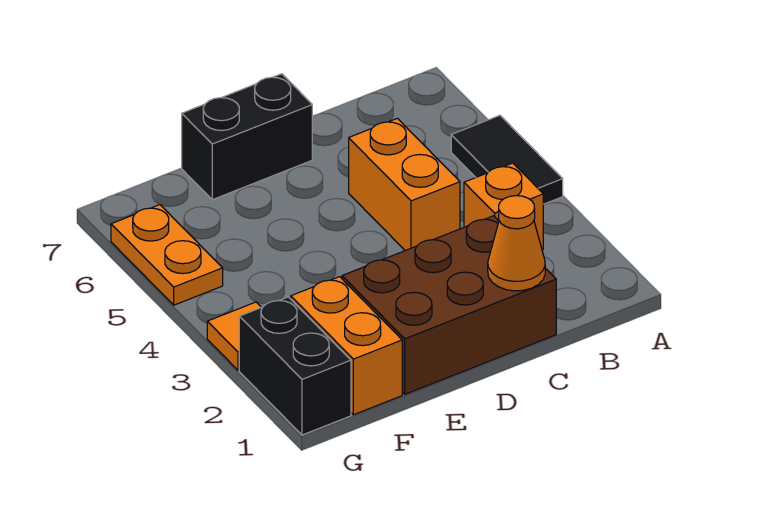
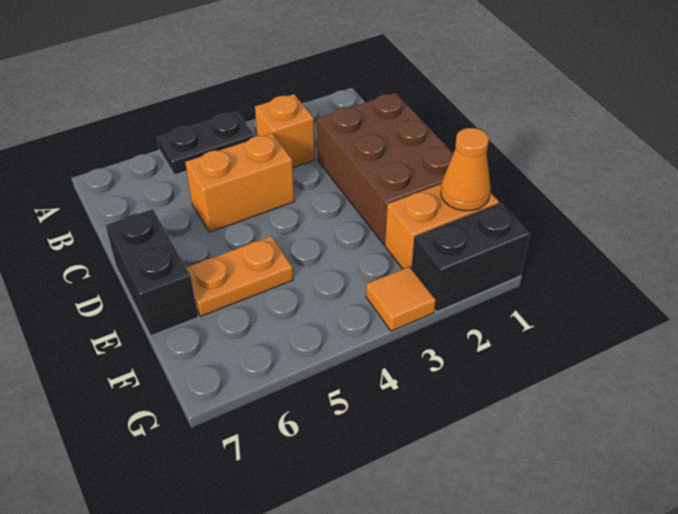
black 1x2 tile [451,115,563,204] -> black 1x2 plate [157,112,255,175]
orange 1x1 cone [488,196,545,291] -> orange 1x1 cone moved to [441,128,491,211]
orange 1x2 plate [111,205,223,305] -> orange 1x2 plate moved to [186,236,293,316]

